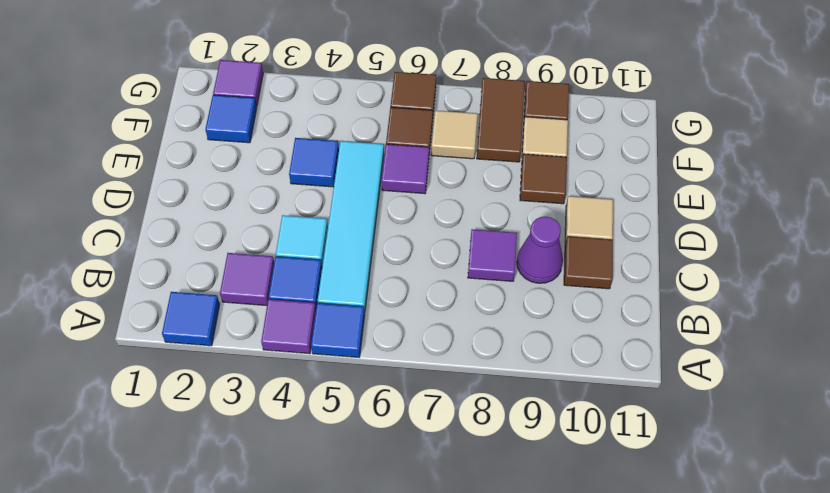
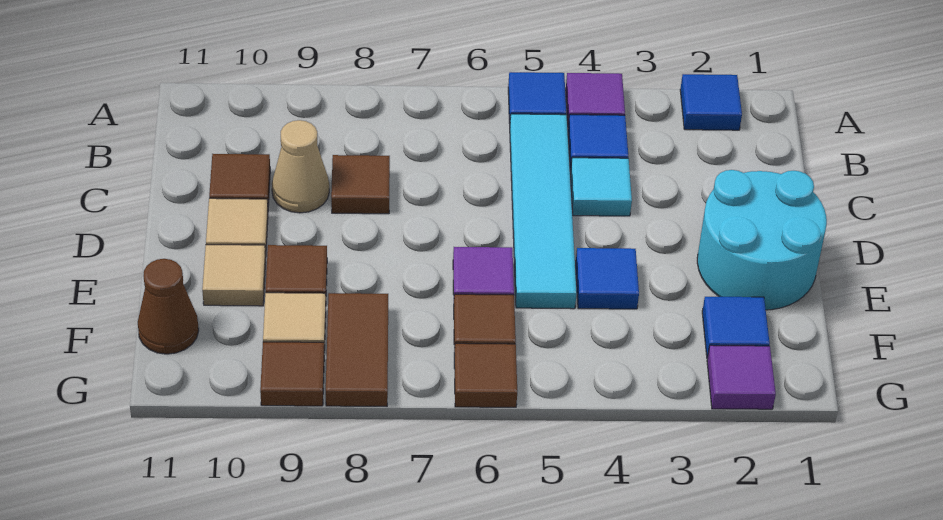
purple 1x1 tile [220,253,274,306] -> none
purple 1x1 tile [468,229,517,281] -> brown 1x1 tile [331,155,390,214]
purple 1x1 cone [517,217,563,283] -> tan 1x1 cone [272,120,329,213]
none -> cyan 2x2 round brick [697,170,827,310]
tan 1x1 tile [431,111,478,159] -> tan 1x1 tile moved to [202,245,266,306]
none -> brown 1x1 cone [138,259,199,354]

